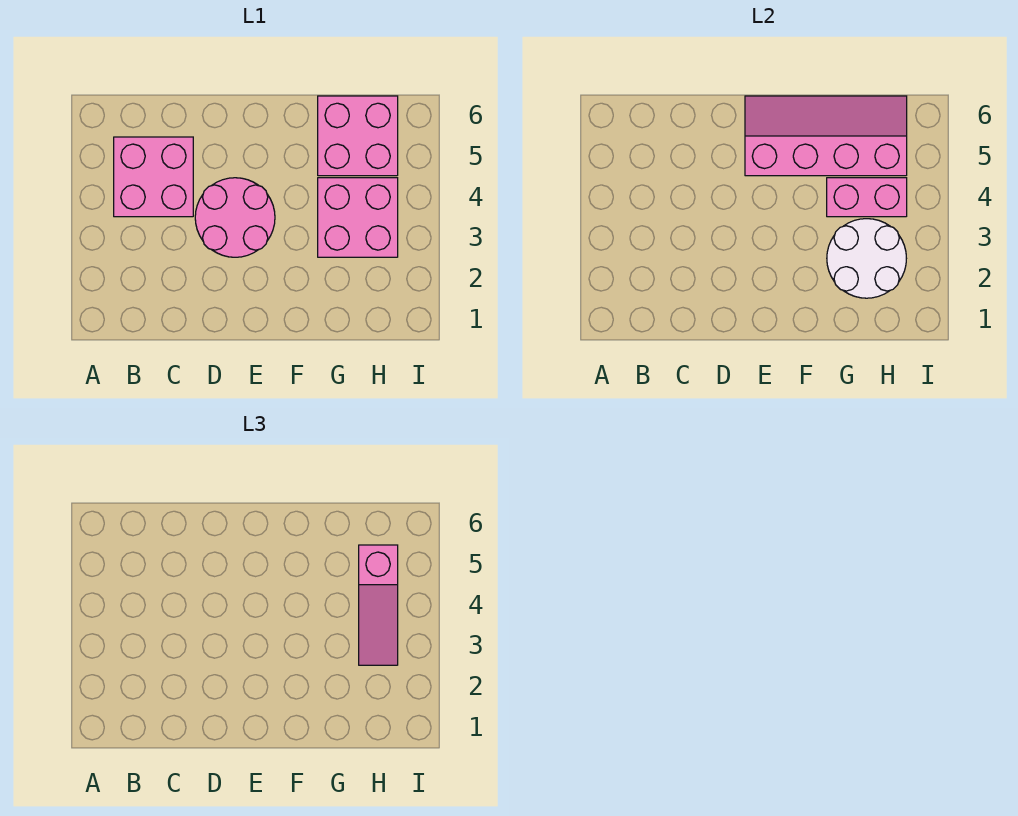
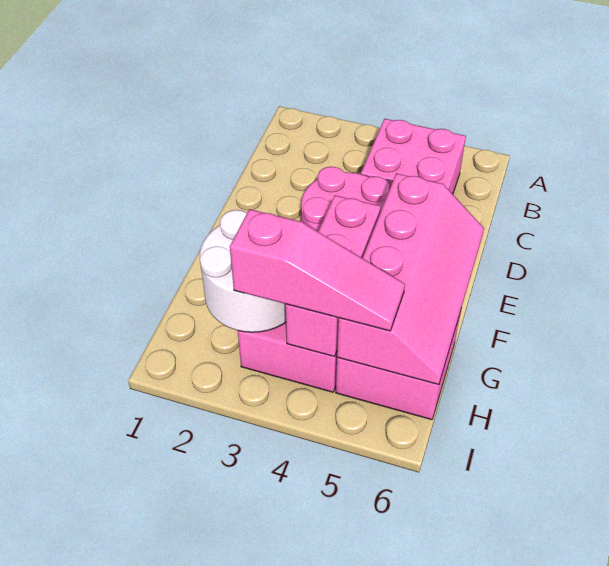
pink 1x2 brick [827,178,907,217] -> pink 1x3 brick [286,195,381,357]
pink 1x3 slope [359,545,398,665] -> pink 1x3 slope turned to [230,209,405,331]

